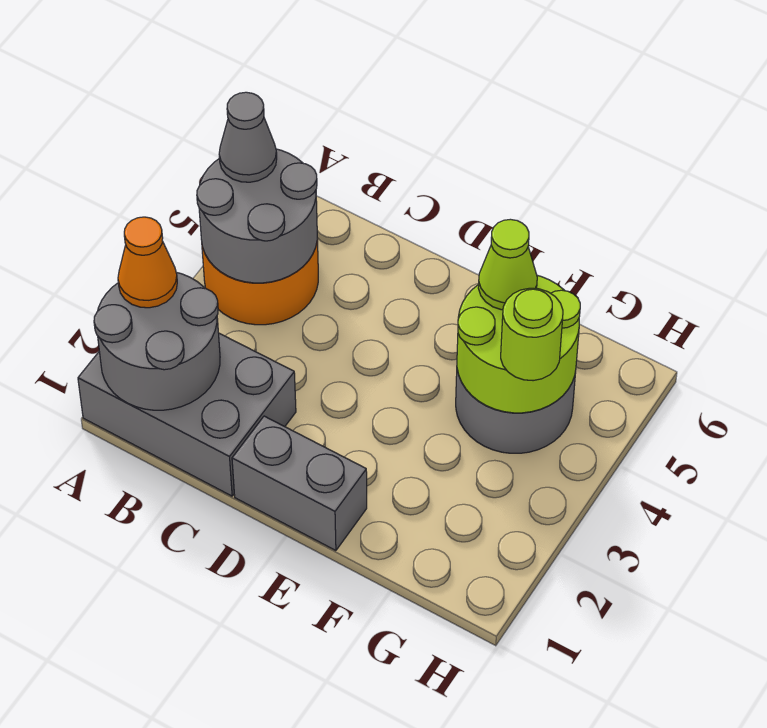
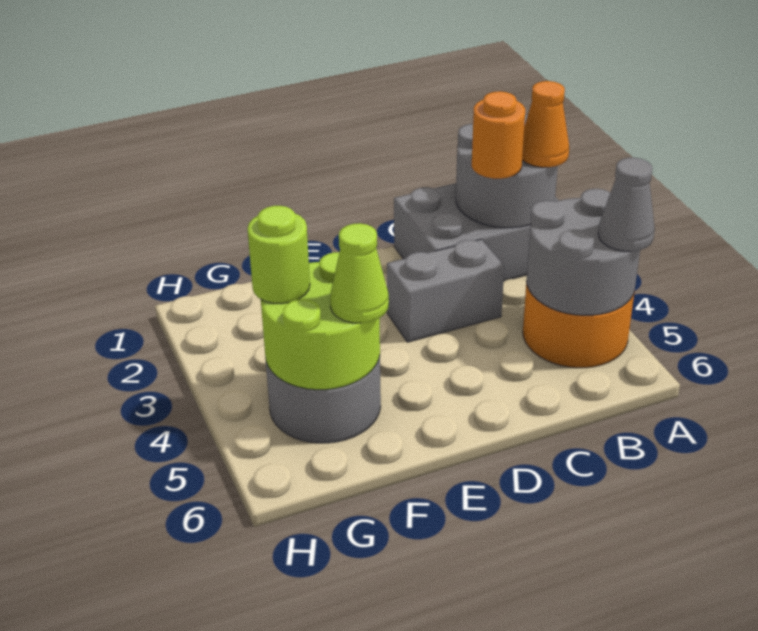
none -> orange 1x1 round brick [472,91,525,179]
grey 1x2 brick [232,416,367,551] -> grey 1x2 brick moved to [387,239,504,342]

